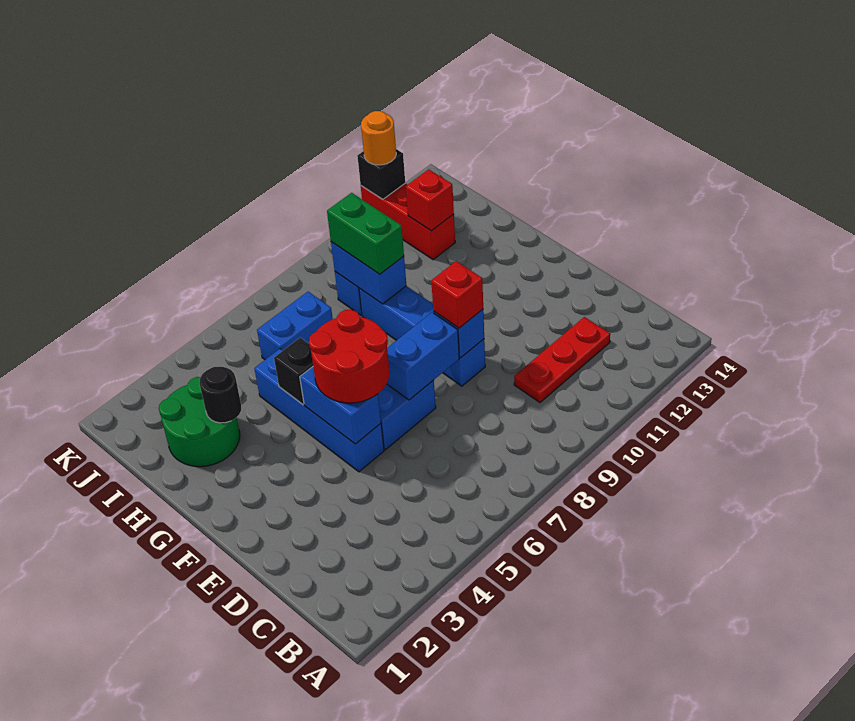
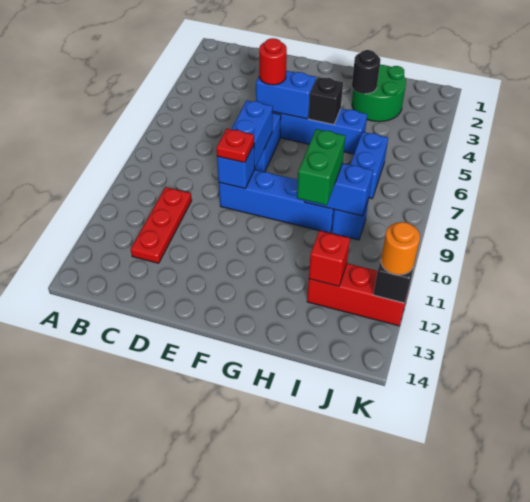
red 2x2 round brick [309,310,390,403] -> red 1x1 round brick [259,38,287,85]
red 1x1 brick [431,261,483,328] -> red 1x1 plate [217,129,254,163]
green 1x2 brick [327,193,404,274] -> green 1x2 brick turned to [297,129,345,205]

